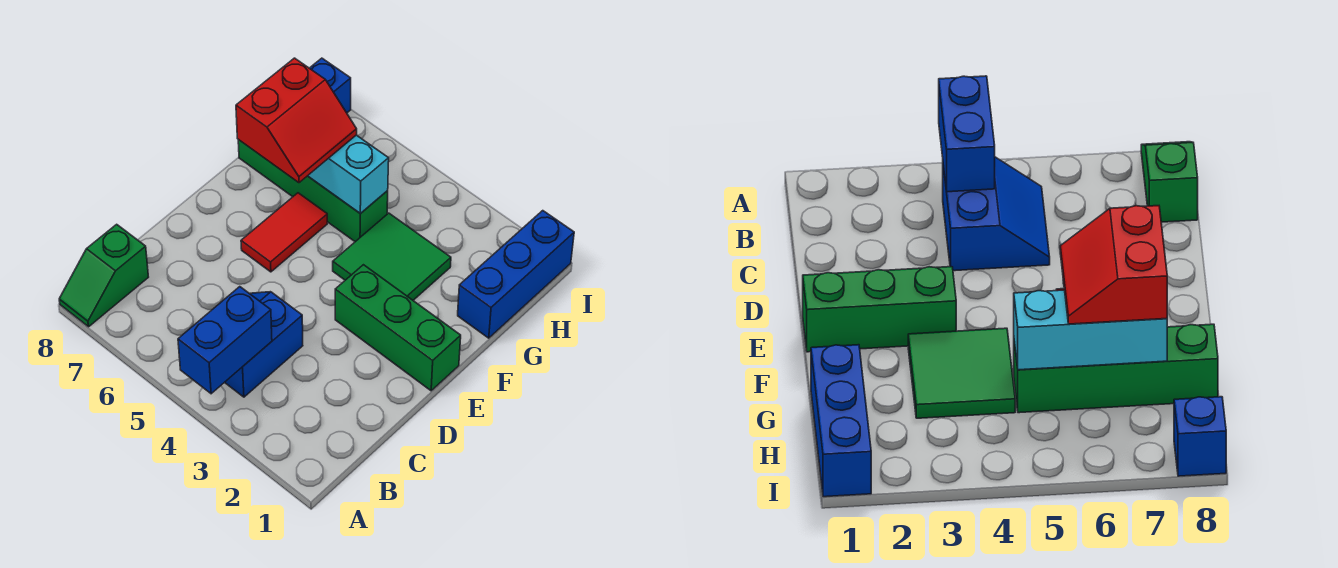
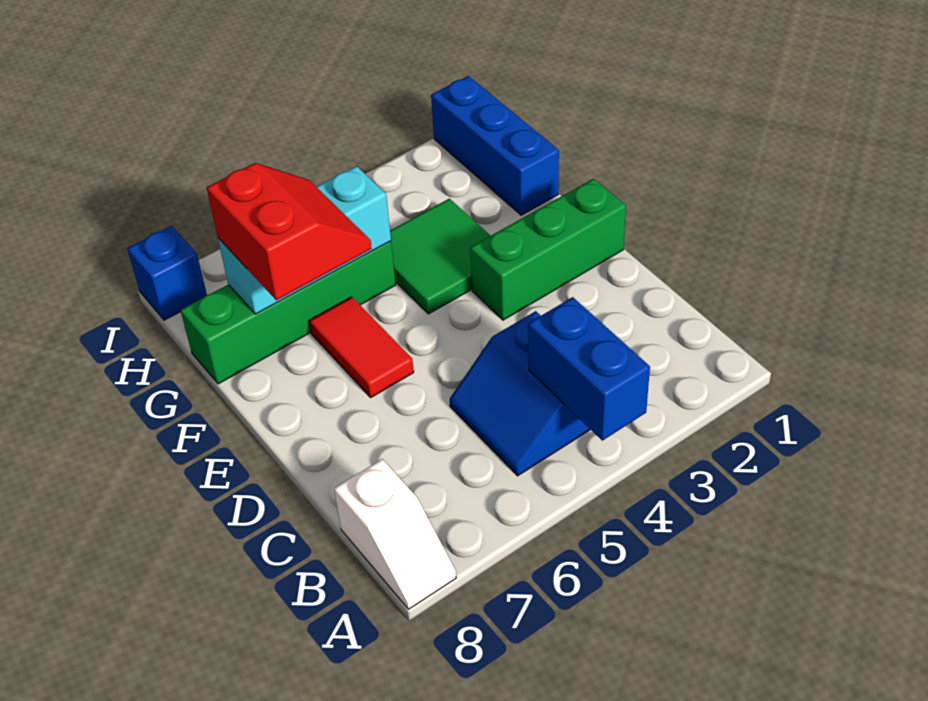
green 1x2 slope [59,224,148,327] -> white 1x2 slope [334,459,456,609]

